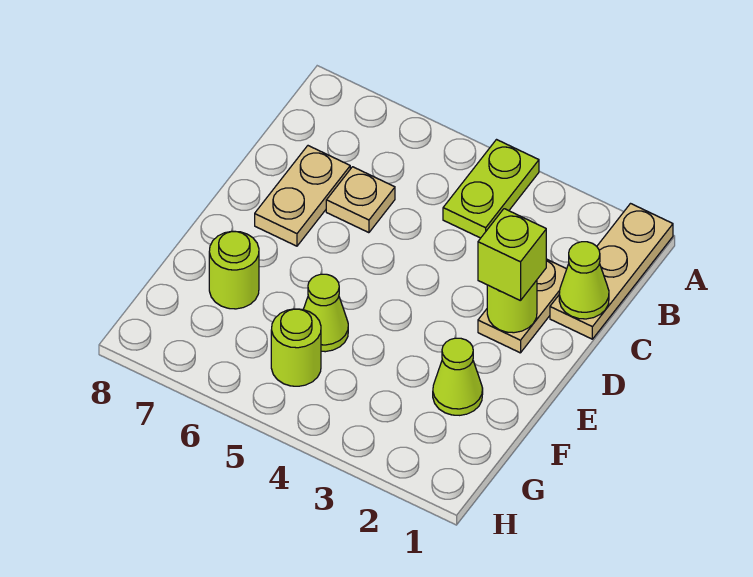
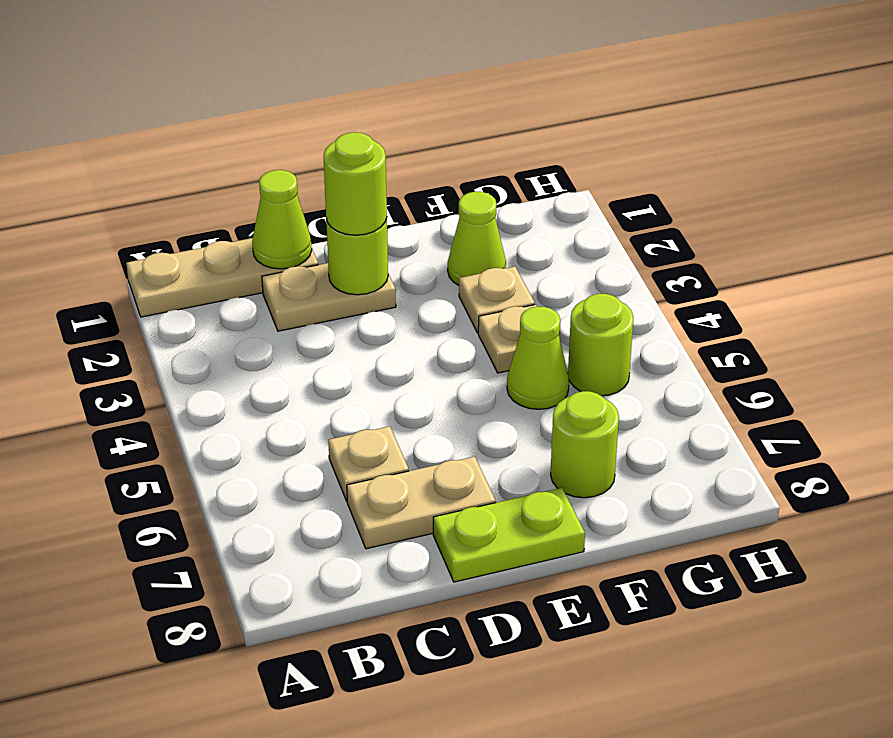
lime 1x2 plate [443,140,539,238] -> lime 1x2 plate moved to [433,488,585,582]
lime 1x1 brick [478,209,546,301] -> lime 1x1 round brick [323,132,387,235]
none -> tan 1x1 plate [459,267,535,333]
none -> tan 1x1 plate [478,305,537,373]

